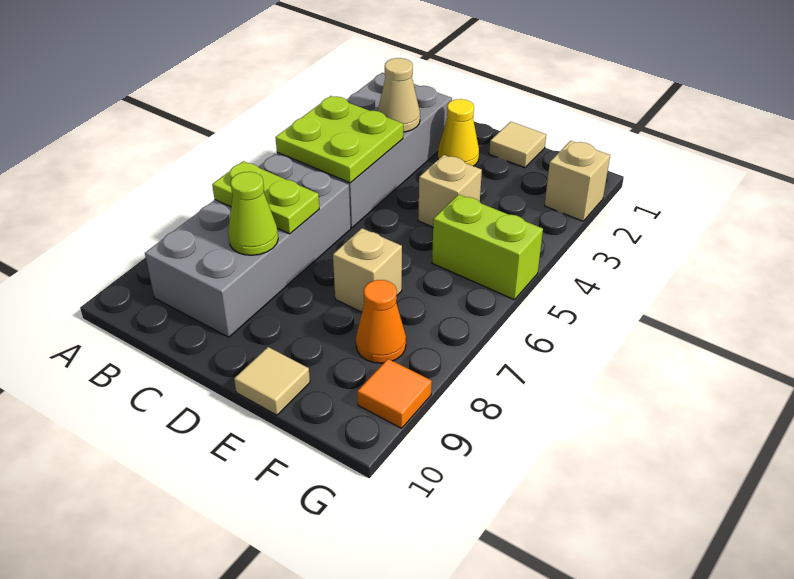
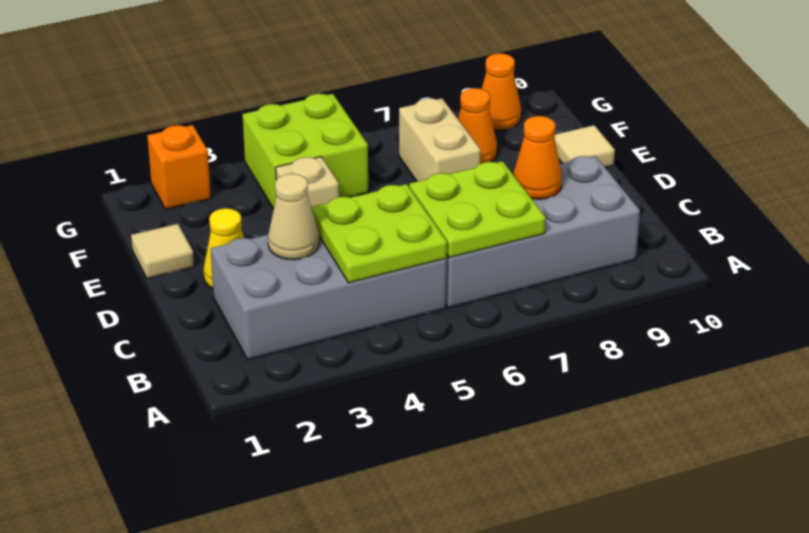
lime 1x2 plate [212,161,319,234] -> lime 2x2 plate [409,161,546,258]
lime 1x1 cone [228,172,278,255] -> orange 1x1 cone [513,116,562,199]
tan 1x1 brick [333,228,402,312] -> tan 1x2 brick [399,98,481,181]
lime 1x2 brick [432,195,543,300] -> lime 2x2 brick [242,94,368,209]
tan 1x1 brick [545,141,610,221] -> orange 1x1 brick [147,125,211,209]
orange 1x1 tile [357,359,432,428] -> orange 1x1 cone [482,53,521,130]

